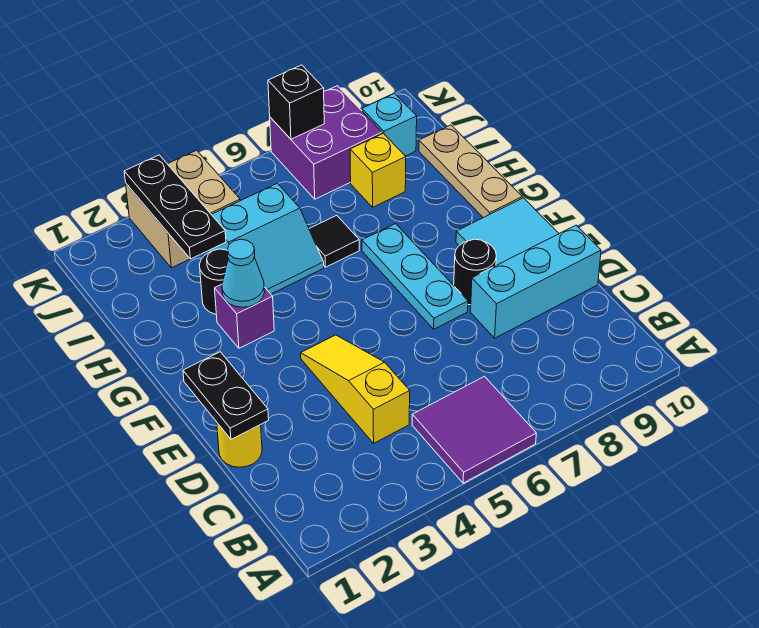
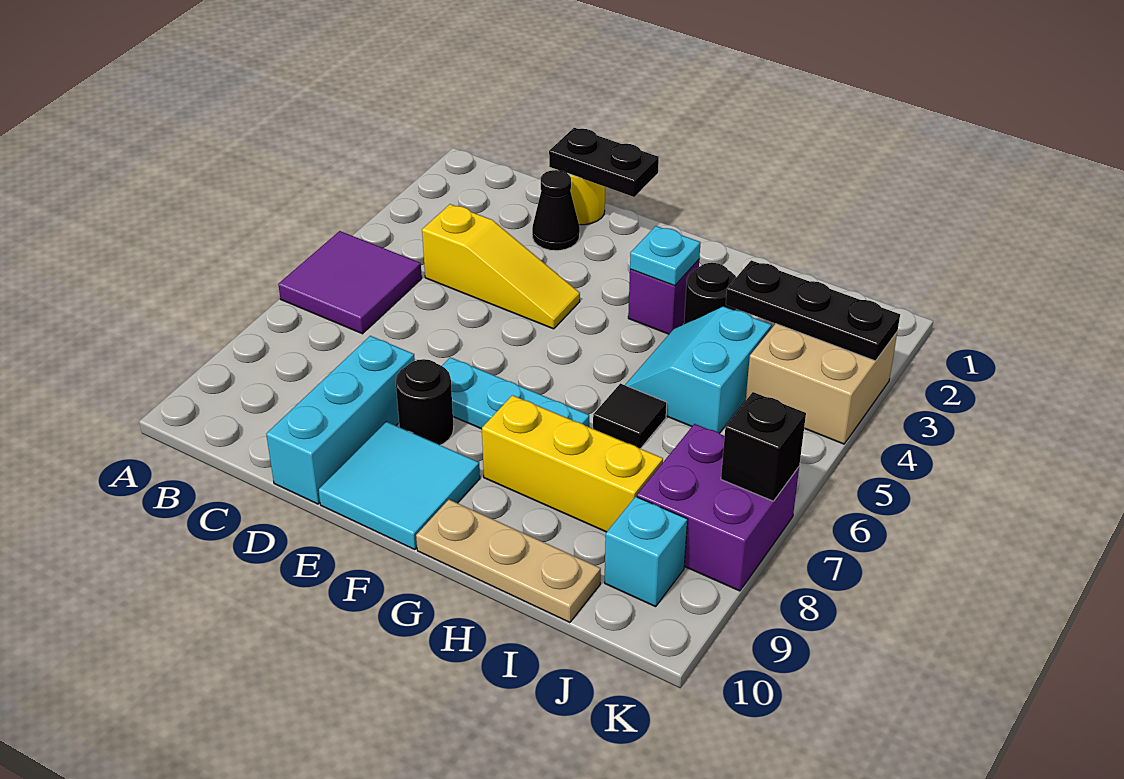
none -> black 1x1 cone [532,170,580,251]
cyan 1x1 cone [222,239,265,307] -> cyan 1x1 plate [630,226,701,286]
yellow 1x1 brick [350,133,406,207] -> yellow 1x3 brick [482,395,663,532]

